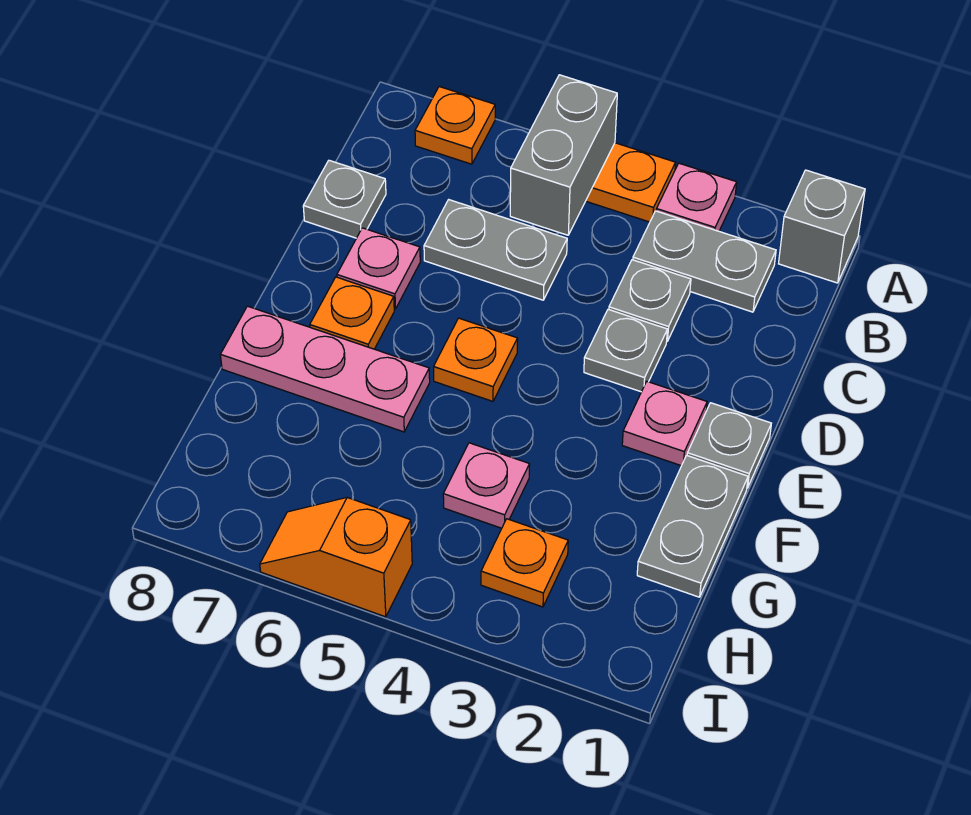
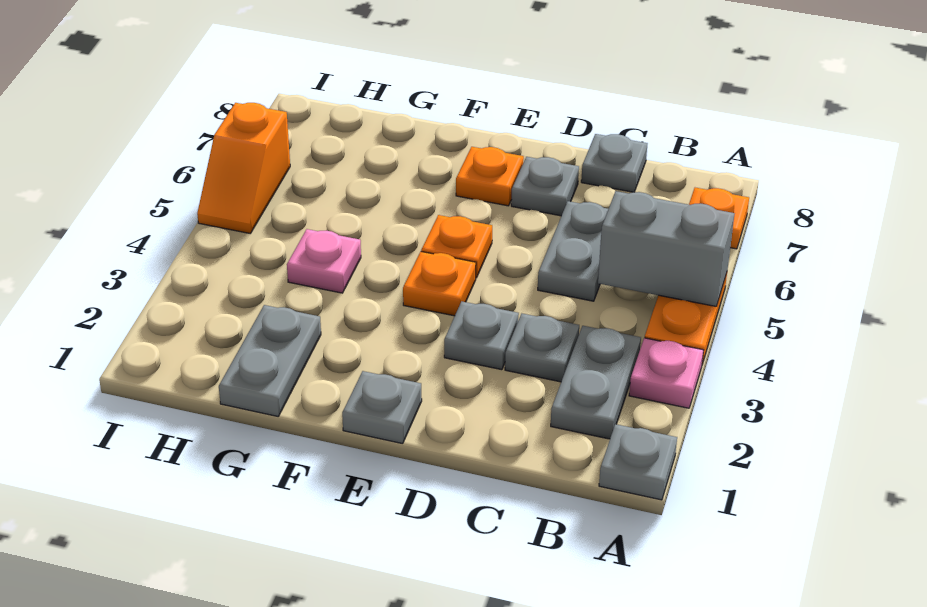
grey 1x1 brick [779,170,865,283] -> grey 1x1 plate [599,424,677,500]
pink 1x1 plate [337,228,420,309] -> grey 1x1 plate [511,157,579,216]
pink 1x1 plate [622,382,707,466] -> none
grey 1x2 plate [637,455,748,597] -> grey 1x2 plate turned to [219,305,321,416]
pink 1x3 plate [220,306,430,432] -> none
orange 1x1 plate [481,519,568,607] -> orange 1x1 plate moved to [403,252,476,316]
orange 1x2 slope [260,498,412,617] -> orange 1x2 slope turned to [197,103,290,233]

